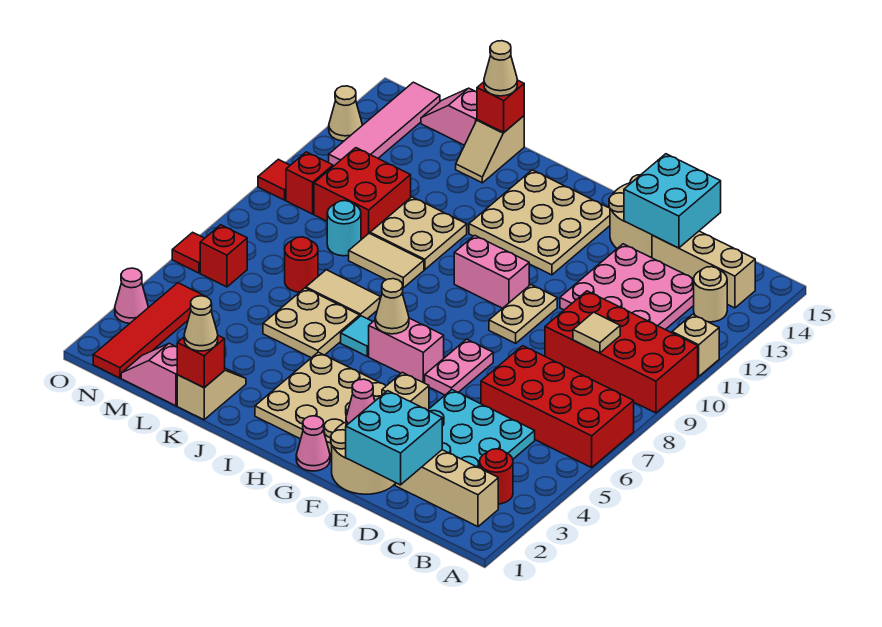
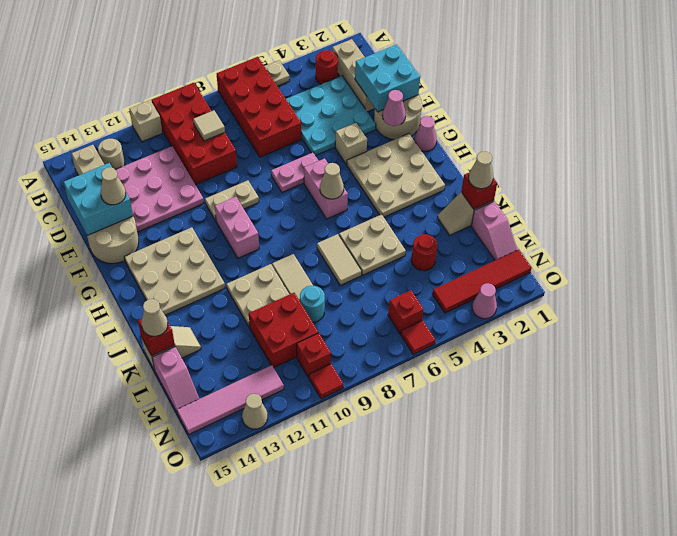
none -> tan 1x1 plate [264,60,290,86]
none -> tan 1x1 cone [101,167,126,205]
cyan 1x1 tile [341,316,373,356] -> none
red 1x1 round brick [285,237,318,292] -> red 1x1 round brick moved to [411,234,437,271]

